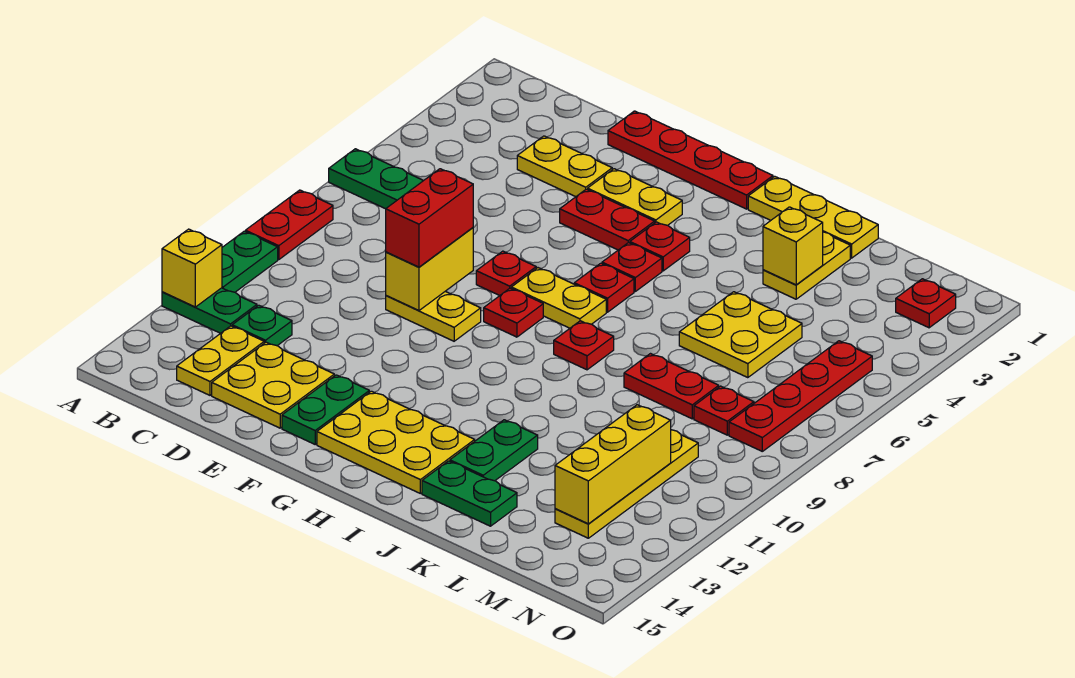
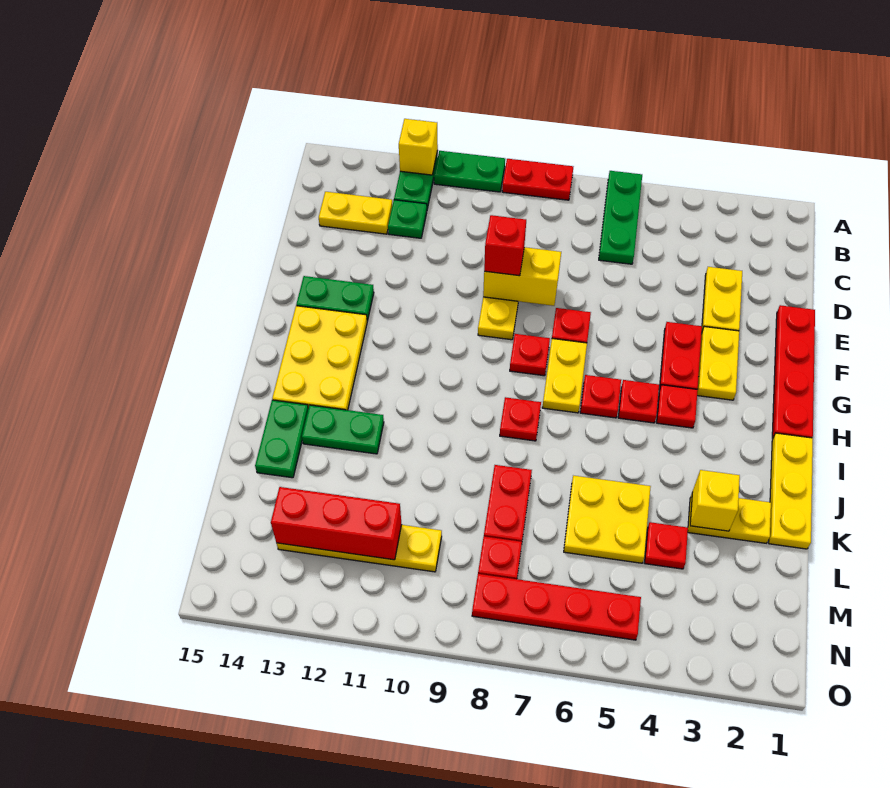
yellow 2x2 plate [212,342,334,428] -> none
red 1x2 brick [386,169,473,267] -> red 1x1 brick [484,215,526,276]
yellow 1x3 brick [555,405,671,524] -> red 1x3 brick [271,487,402,560]
red 1x1 plate [896,279,956,328] -> red 1x1 plate moved to [645,522,688,569]

